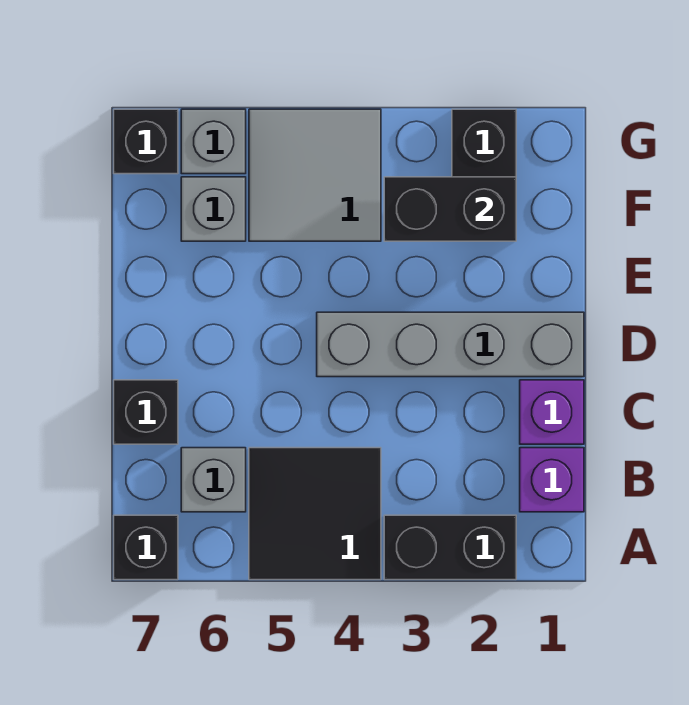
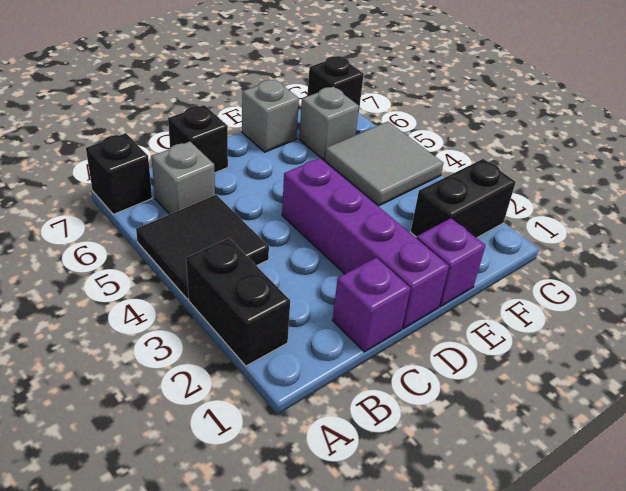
purple 1x1 brick [520,448,584,512] -> purple 1x1 brick moved to [416,218,485,307]
grey 1x4 brick [317,312,584,377] -> purple 1x4 brick [282,158,449,329]
black 1x2 brick [384,177,516,241] -> none
grey 1x1 brick [181,109,246,174] -> grey 1x1 brick moved to [242,80,299,152]

